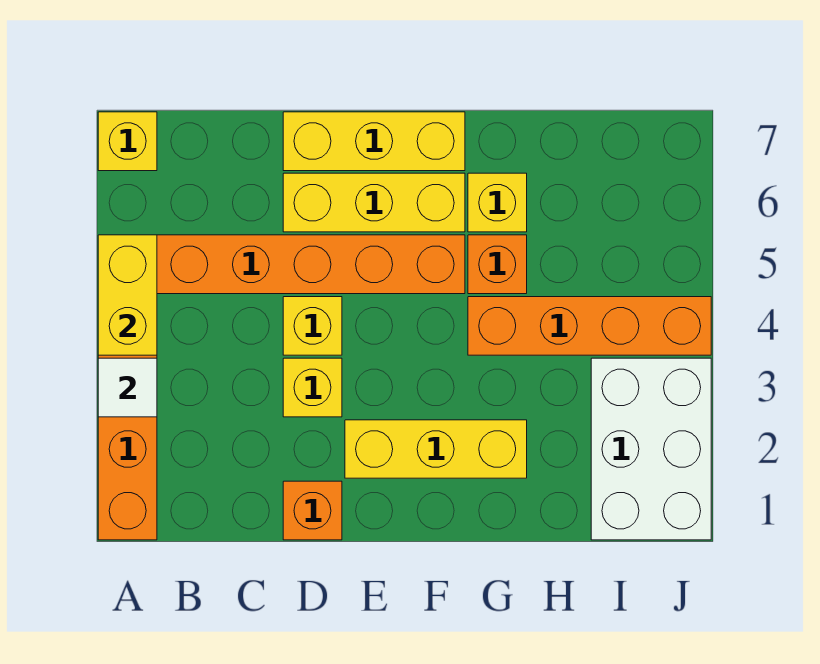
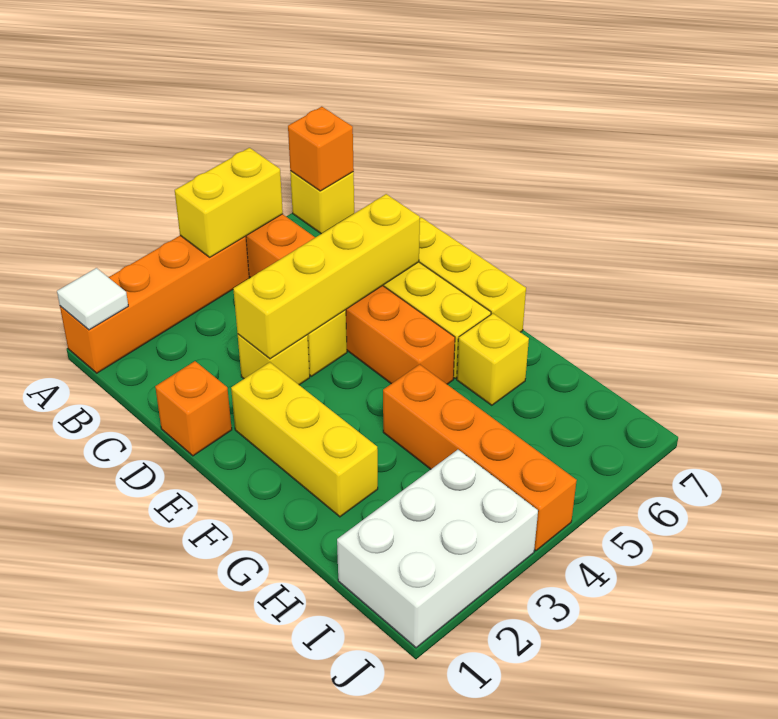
white 1x1 tile [98,358,157,417] -> white 1x1 tile moved to [57,268,128,330]
none -> yellow 1x4 brick [233,194,420,359]
orange 1x1 brick [468,235,527,294] -> orange 1x1 brick moved to [288,107,354,191]

